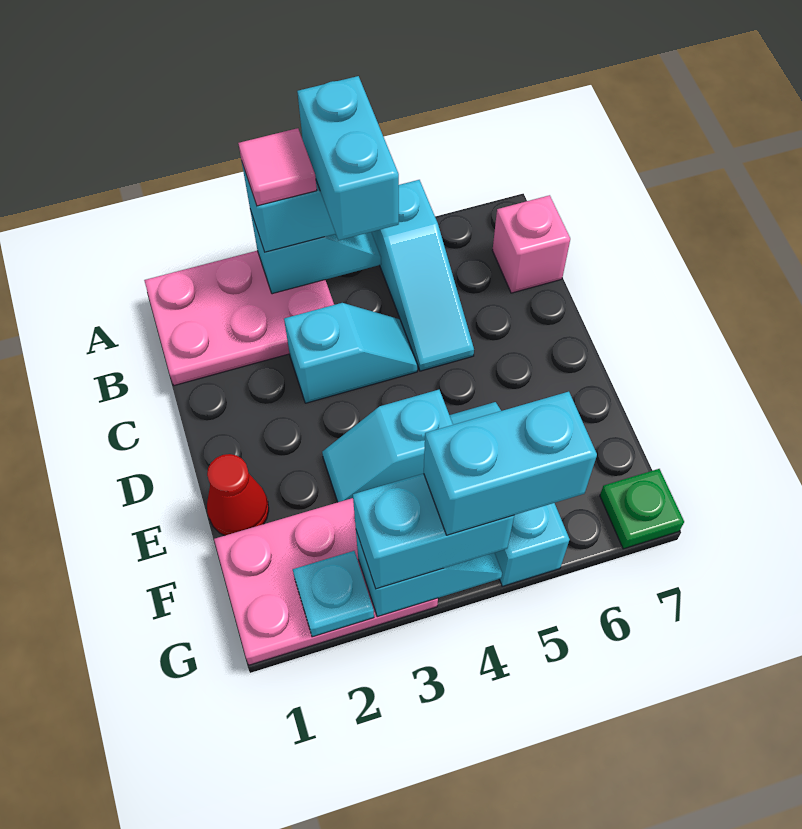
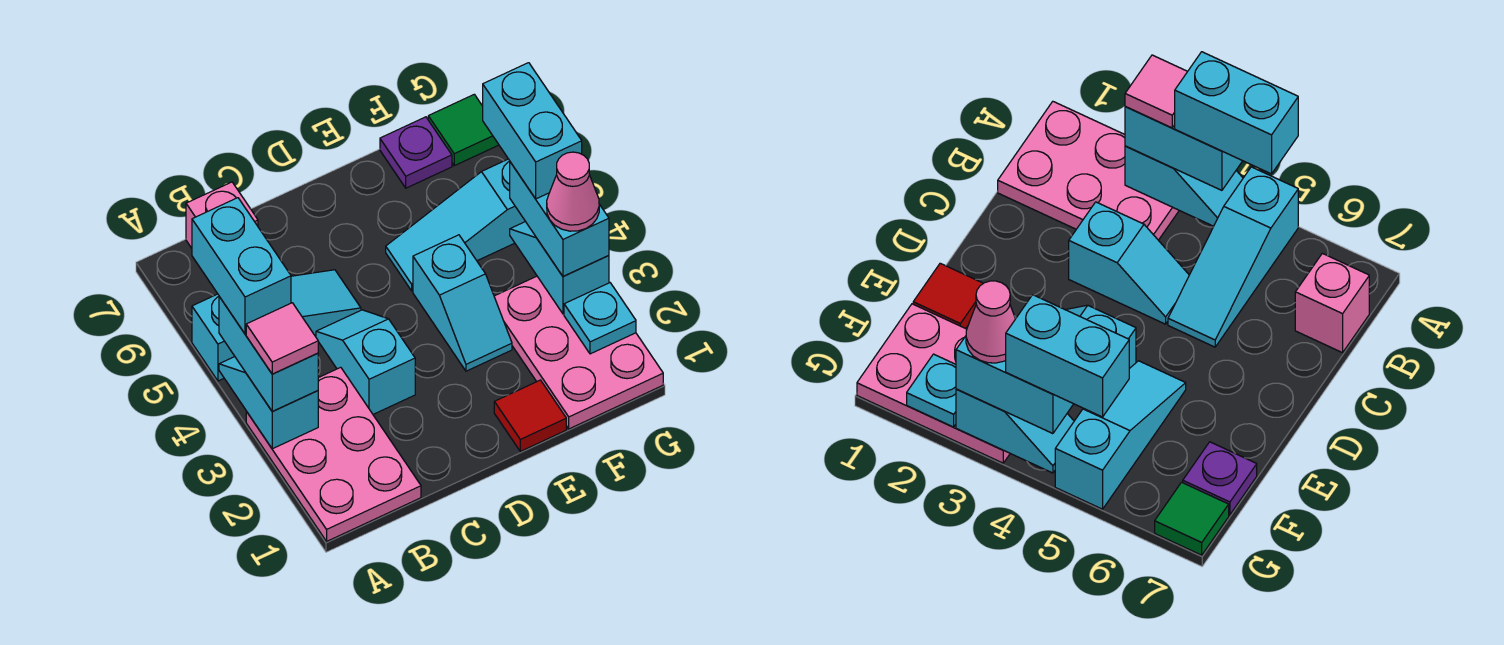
cyan 1x2 brick [297,76,399,240] -> cyan 1x2 brick turned to [192,198,291,334]
red 1x1 cone [207,454,269,535] -> red 1x1 tile [494,380,566,451]
none -> purple 1x1 plate [380,117,452,188]
none -> pink 1x1 cone [547,152,599,231]
green 1x1 plate [600,469,684,549] -> green 1x1 tile [428,94,499,166]

